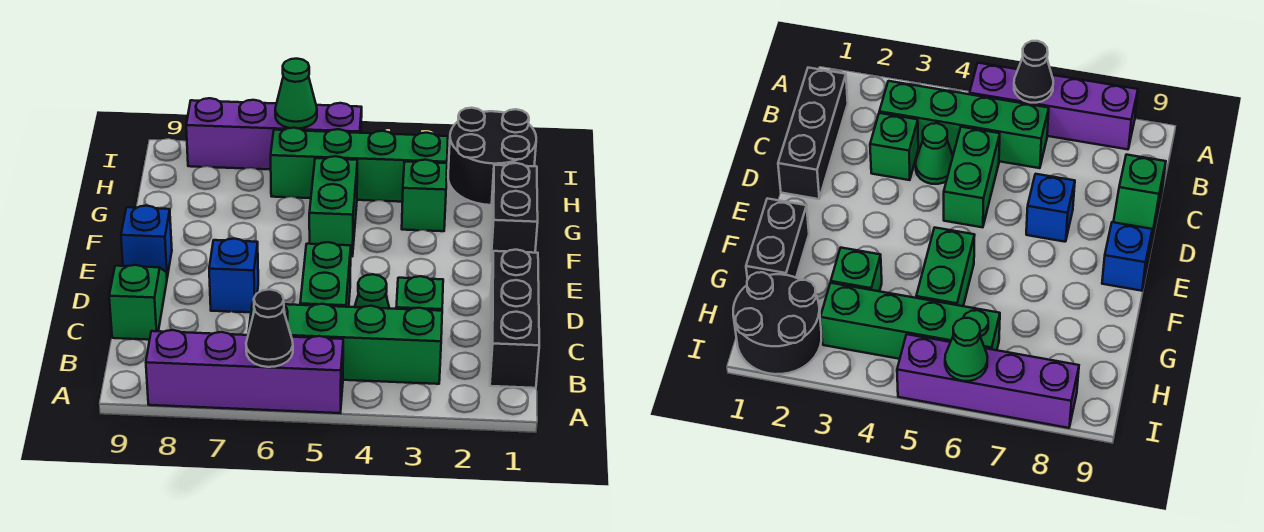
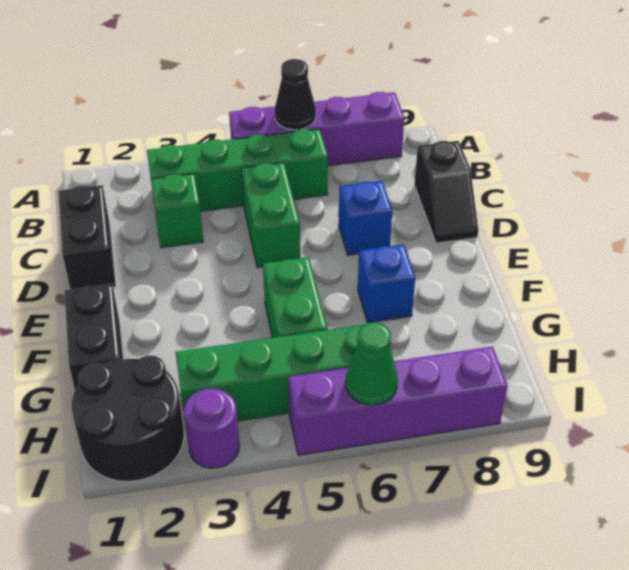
black 1x3 brick [490,250,539,388] -> black 1x2 brick [59,185,116,289]
green 1x1 cone [355,274,389,309] -> none
green 1x2 slope [109,265,167,340] -> black 1x2 slope [414,141,478,243]
blue 1x1 brick [121,206,172,277] -> blue 1x1 brick moved to [358,244,415,323]
green 1x1 brick [402,160,447,231] -> none
none -> purple 1x1 round brick [184,389,239,468]

